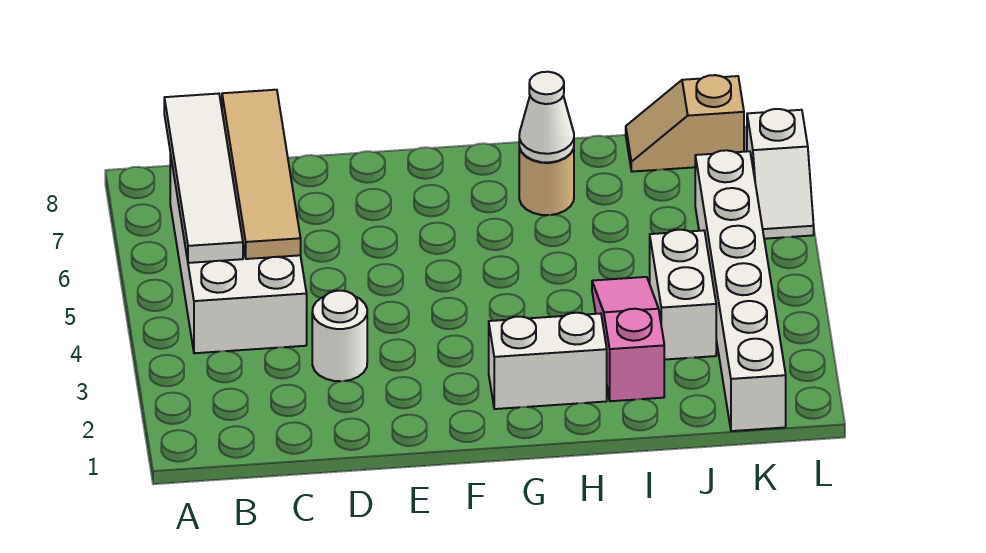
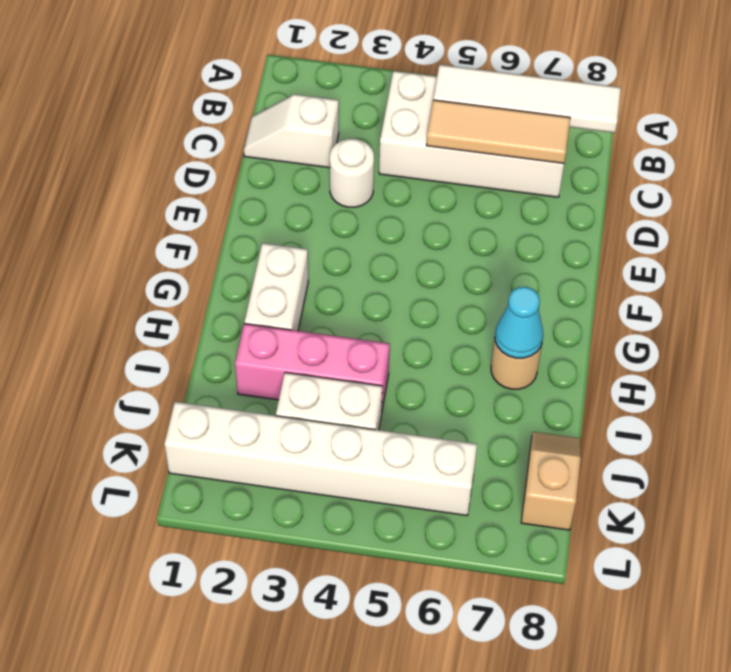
tan 1x4 tile [222,90,301,259] -> tan 1x3 tile [426,100,570,163]
white 1x1 cone [519,72,574,162] -> cyan 1x1 cone [495,287,543,358]
pink 1x3 slope [592,277,664,401] -> pink 1x3 brick [235,324,390,414]
white 1x2 slope [747,109,814,239] -> white 1x2 slope moved to [244,94,339,168]

